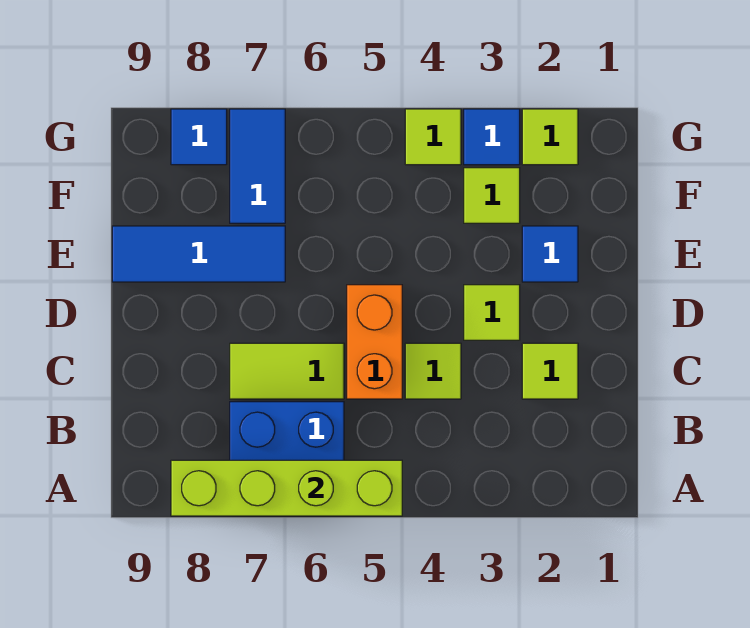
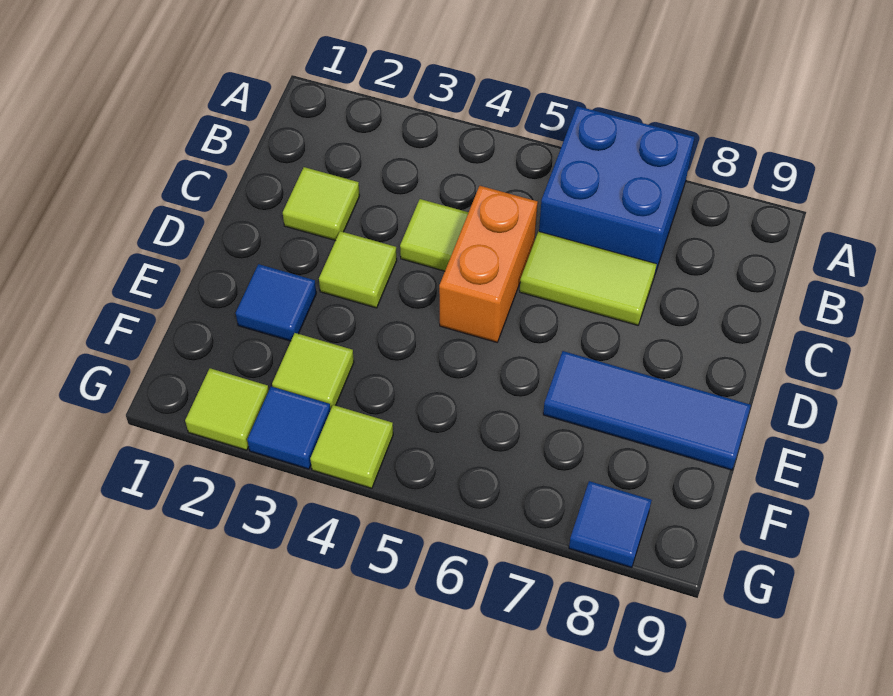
lime 1x4 brick [171,460,402,516] -> none
blue 1x2 tile [230,109,285,223] -> none

